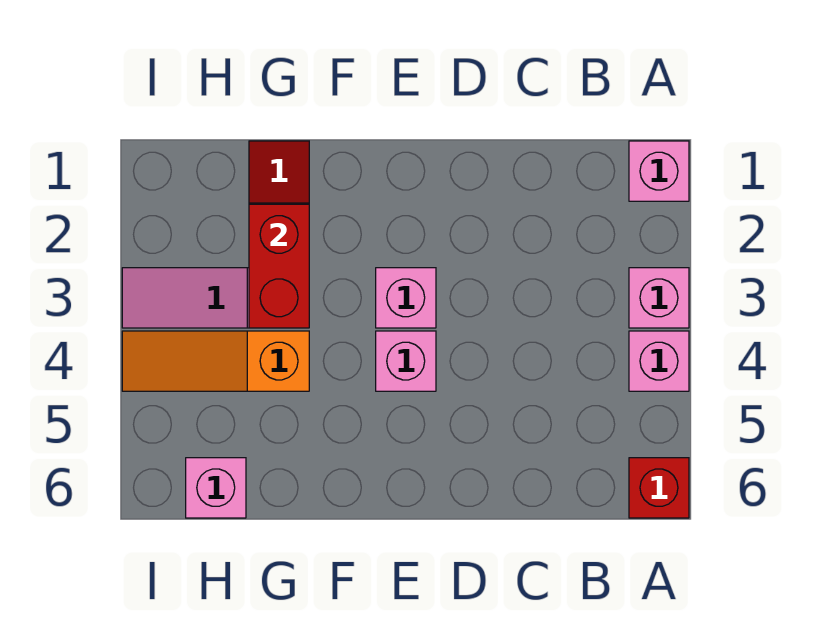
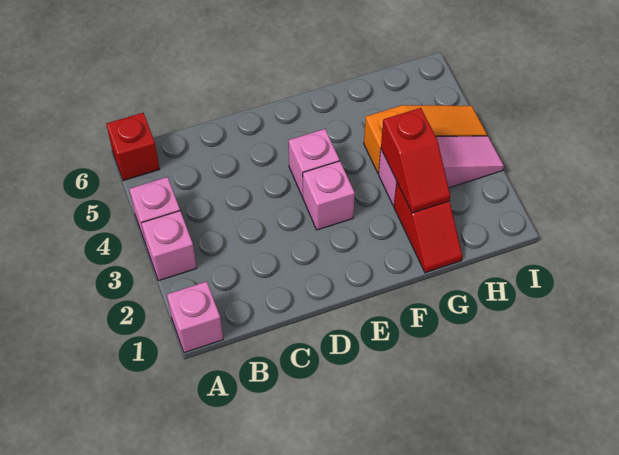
red 1x2 brick [249,204,309,328] -> red 1x2 slope [381,108,450,213]
pink 1x1 brick [186,458,246,518] -> none

